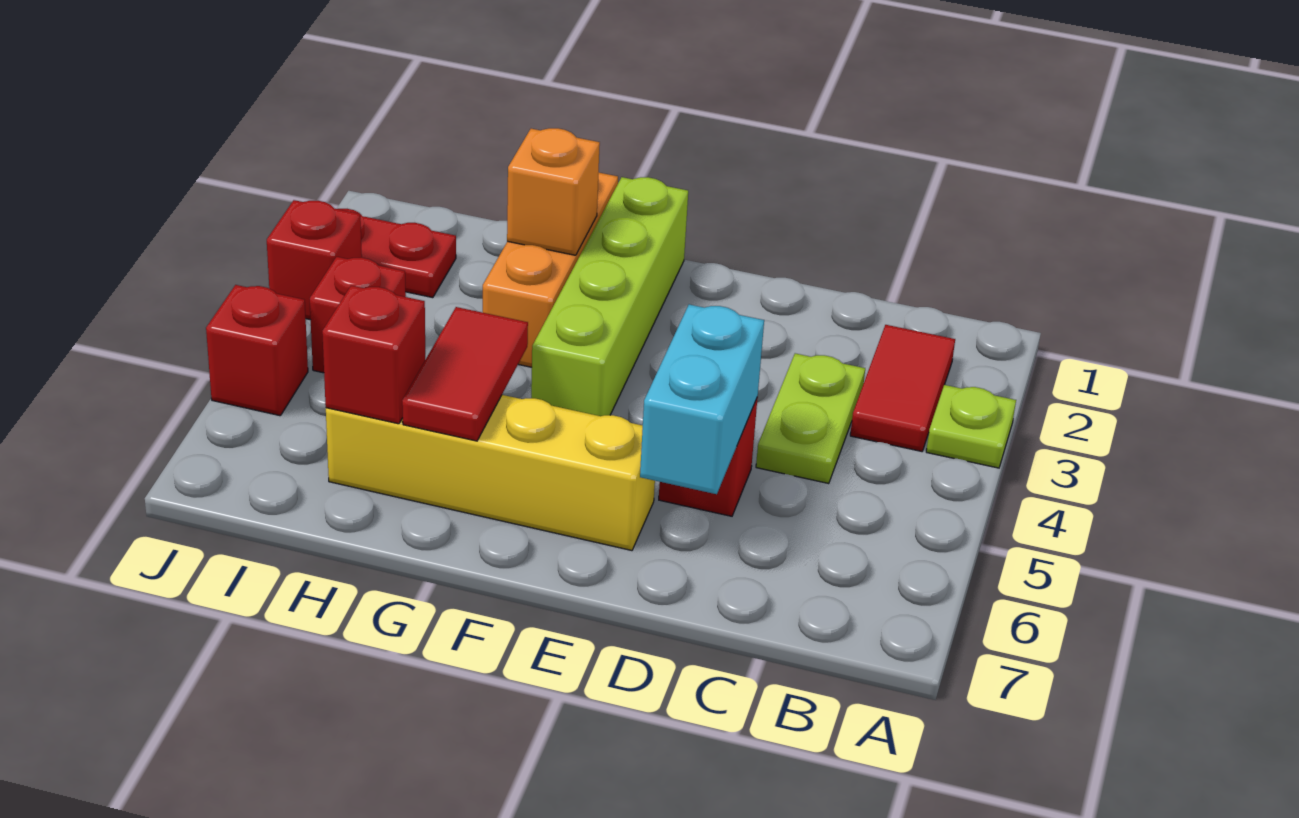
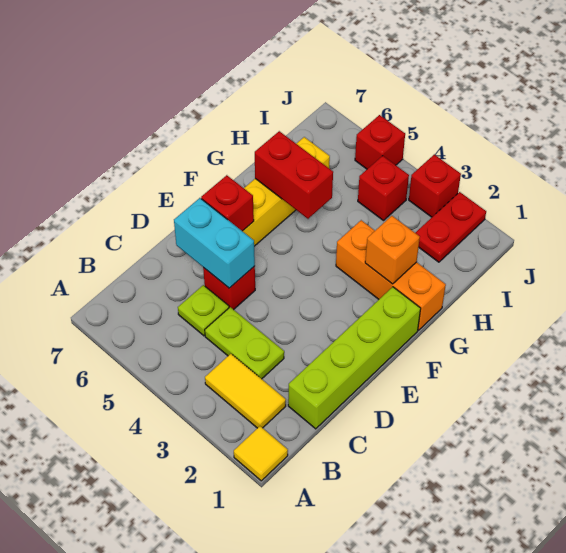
none -> yellow 1x1 tile [234,426,288,481]
lime 1x1 plate [926,385,1016,468] -> lime 1x1 plate moved to [178,285,229,336]
red 1x2 tile [850,325,955,451] -> yellow 1x2 tile [205,354,286,428]
lime 1x4 brick [531,177,688,416] -> lime 1x4 brick turned to [288,287,421,429]
red 1x2 tile [402,307,528,441] -> red 1x2 brick [255,131,333,219]
red 1x1 brick [322,286,425,424] -> red 1x1 brick moved to [201,175,254,231]

